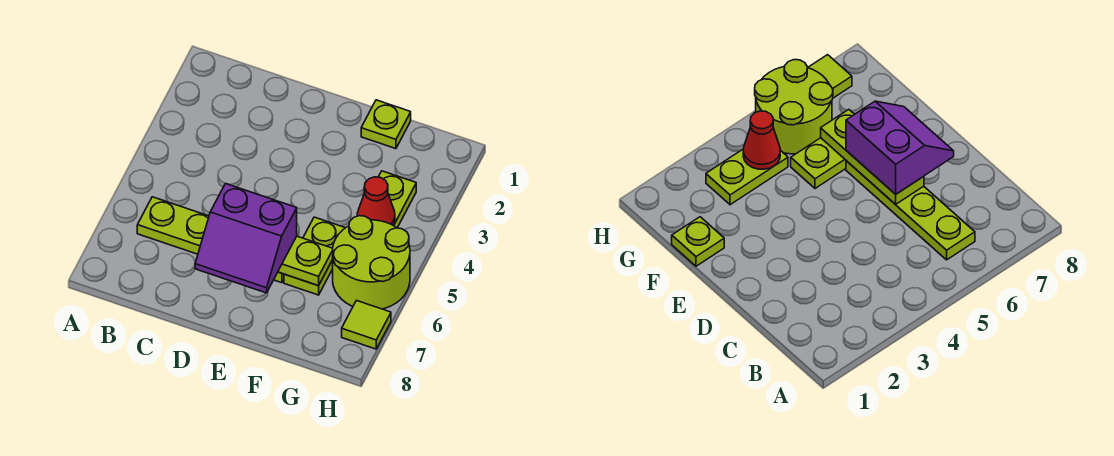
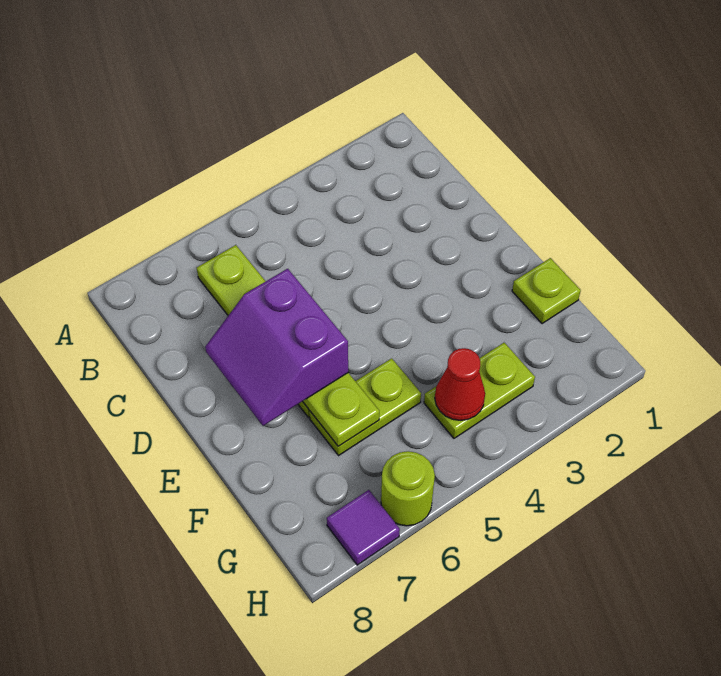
lime 2x2 round brick [333,216,410,309] -> lime 1x1 round brick [381,451,435,526]
lime 1x1 tile [342,301,391,349] -> purple 1x1 tile [327,490,400,565]

